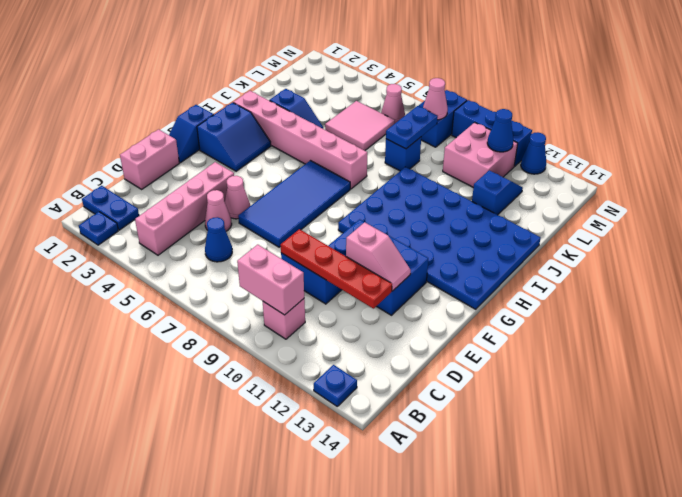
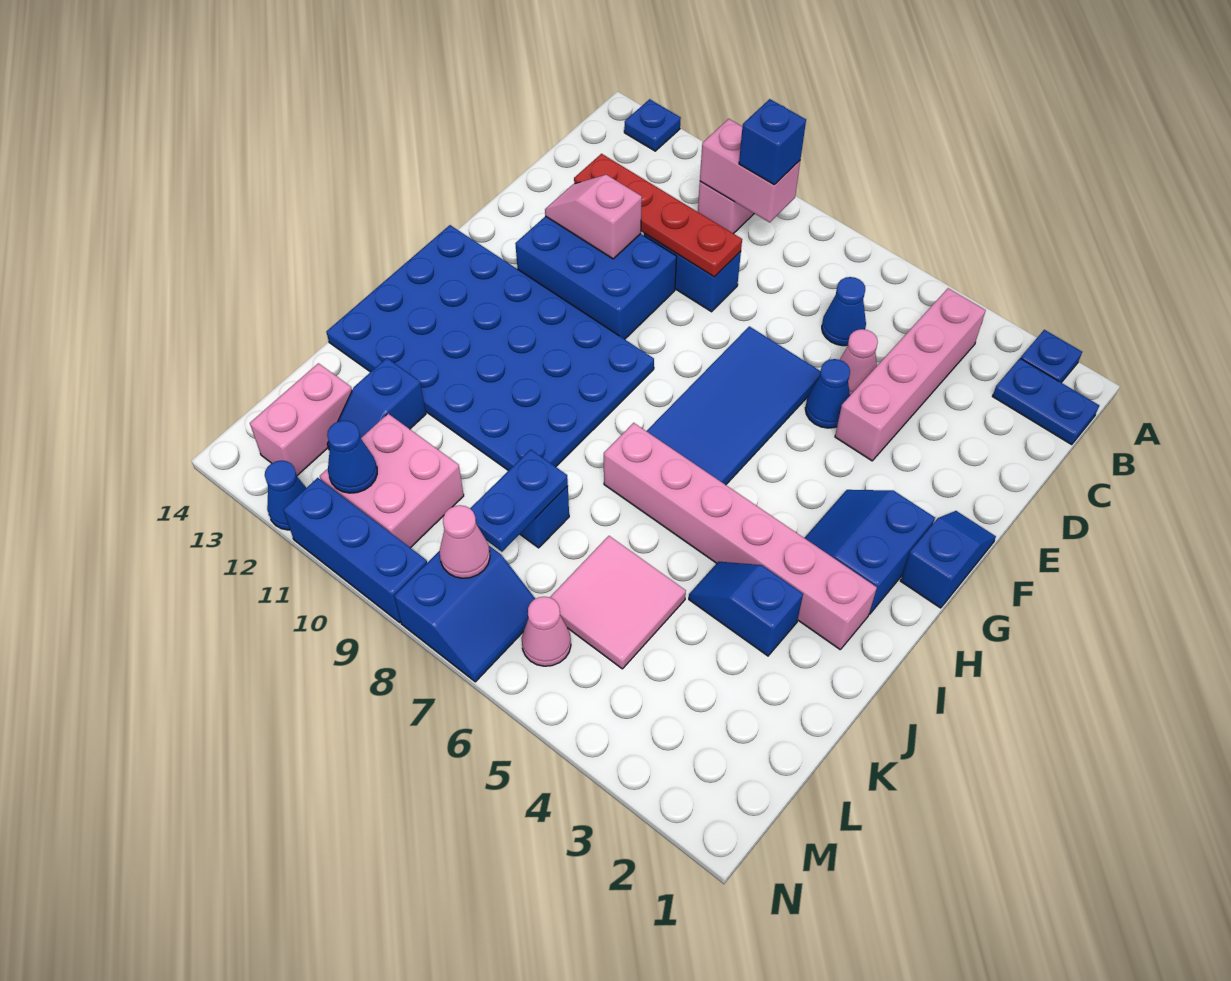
none -> blue 1x1 brick [739,99,806,185]
pink 1x2 brick [120,129,179,189] -> pink 1x2 brick moved to [250,363,352,475]
pink 1x1 cone [225,176,250,219] -> blue 1x1 cone [805,359,850,428]

